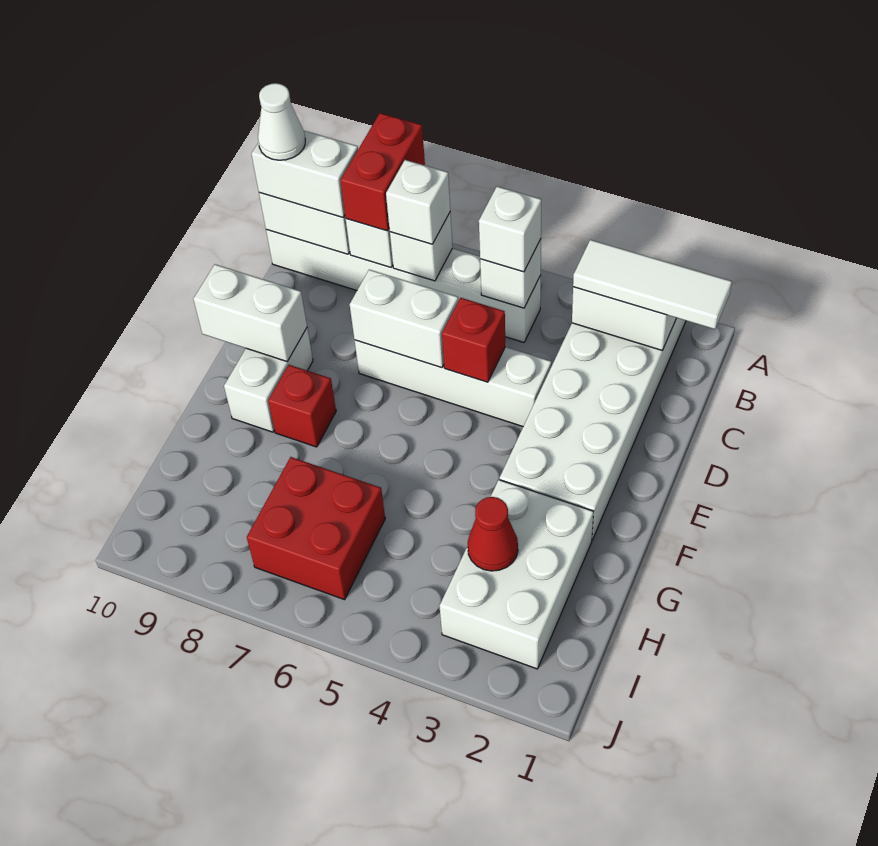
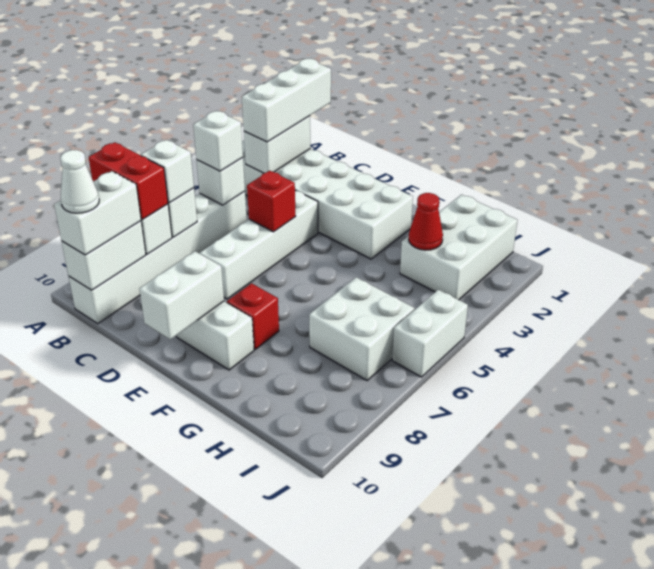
white 1x3 tile [573,240,732,329] -> white 1x3 brick [242,59,331,142]
white 1x2 brick [350,270,458,368] -> white 1x2 brick moved to [392,290,468,377]
white 2x3 brick [439,480,594,669] -> white 2x3 brick turned to [400,195,517,300]
red 2x2 brick [247,457,385,600] -> white 2x2 brick [309,277,414,380]

